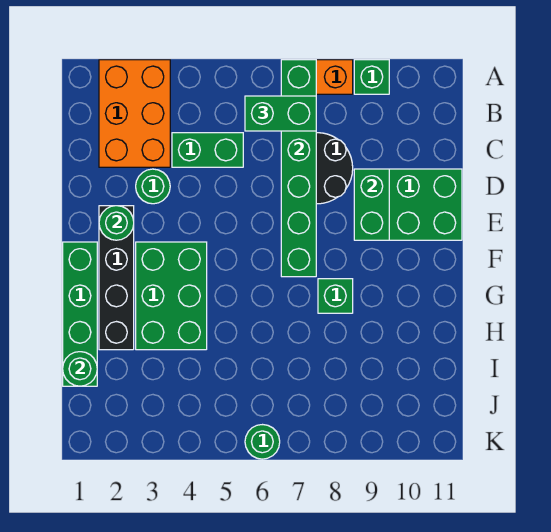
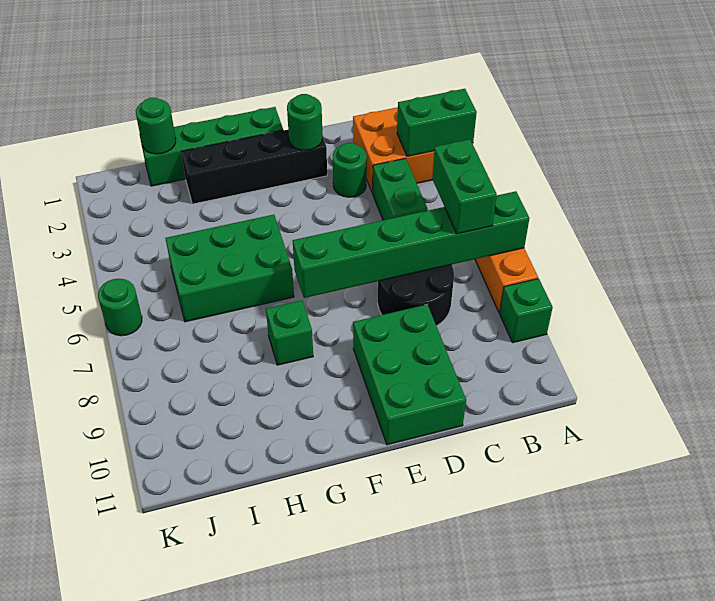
green 1x2 brick [354,169,389,240] -> green 1x2 brick moved to [397,89,477,156]
green 2x3 brick [136,242,207,350] -> green 2x3 brick moved to [165,215,294,322]

